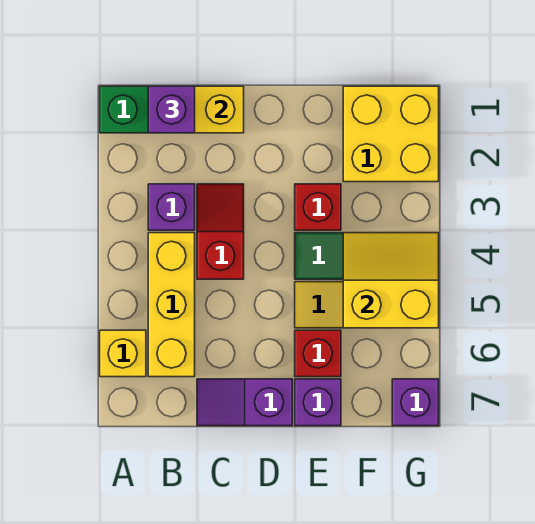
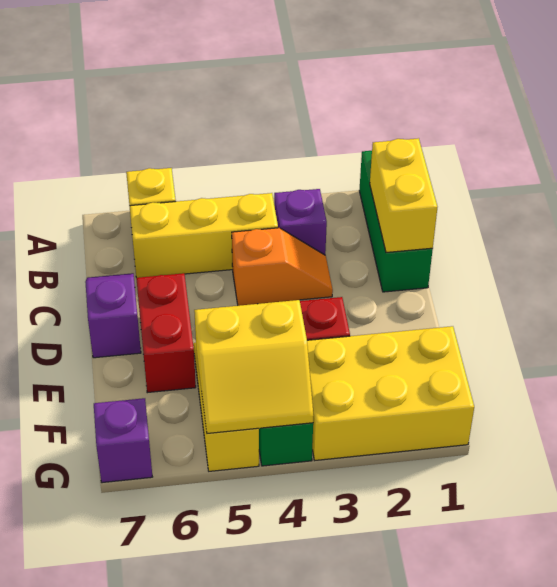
purple 1x1 brick [148,86,195,133] -> none
red 1x2 slope [197,184,244,279] -> orange 1x2 slope [232,228,333,306]
red 1x1 brick [295,330,341,377] -> red 1x2 brick [136,273,196,393]
purple 1x1 brick [295,379,341,426] -> none
yellow 2x2 brick [343,86,439,182] -> yellow 2x3 brick [307,326,474,460]
yellow 2x2 slope [343,233,439,328] -> yellow 2x2 slope turned to [194,300,313,433]

